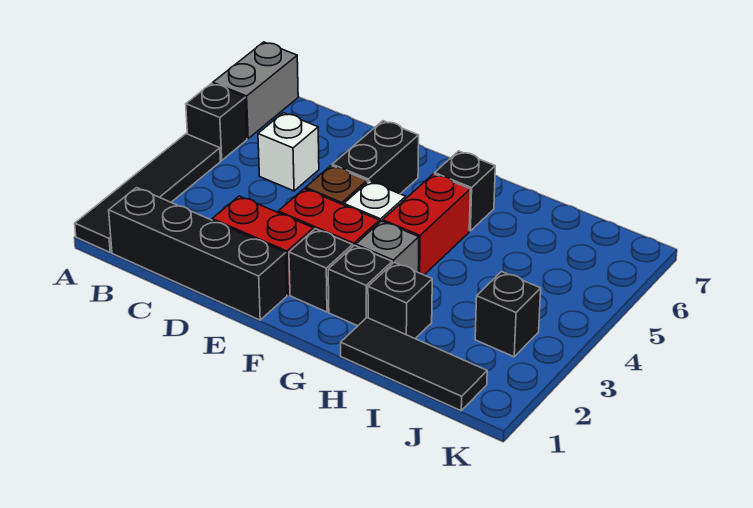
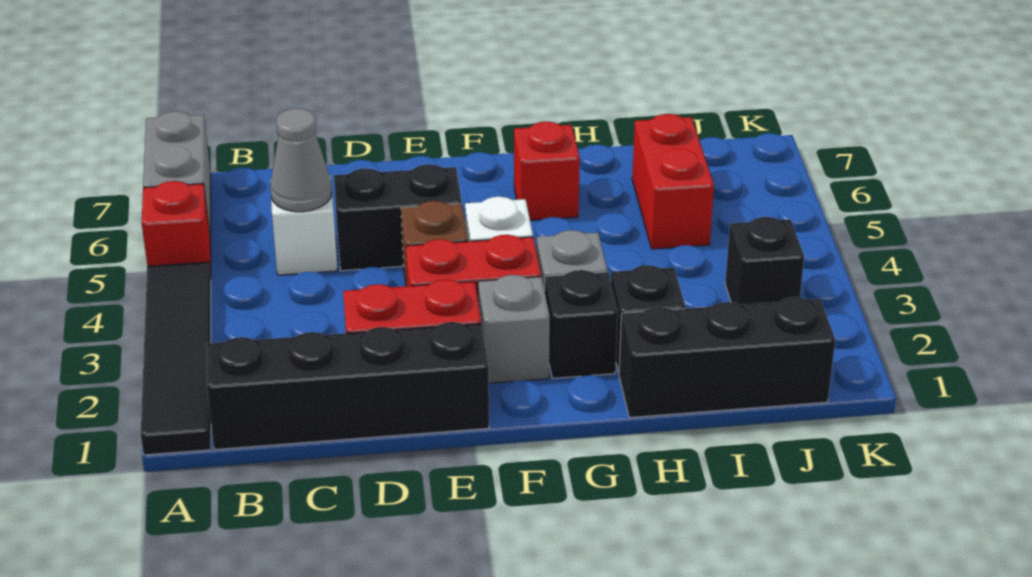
black 1x1 brick [186,84,247,160] -> red 1x1 brick [142,181,211,280]
none -> grey 1x1 cone [270,108,332,212]
black 1x2 brick [332,121,419,194] -> black 1x2 brick turned to [334,164,462,271]
black 1x1 brick [289,229,353,312] -> grey 1x1 brick [478,275,550,383]
red 1x2 brick [383,174,470,275] -> red 1x2 brick moved to [632,114,714,249]
black 1x1 brick [435,151,495,231] -> red 1x1 brick [514,122,580,220]
black 1x3 tile [341,318,487,411] -> black 1x3 brick [619,297,835,418]

